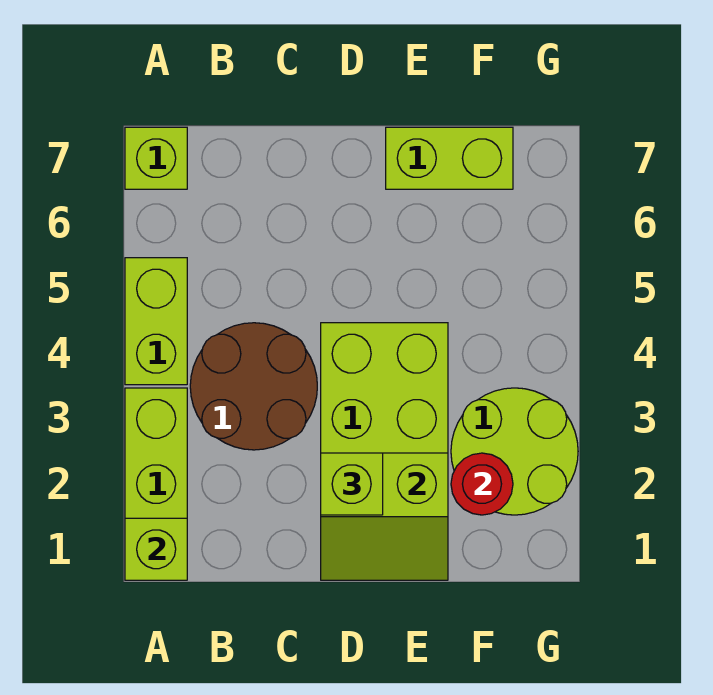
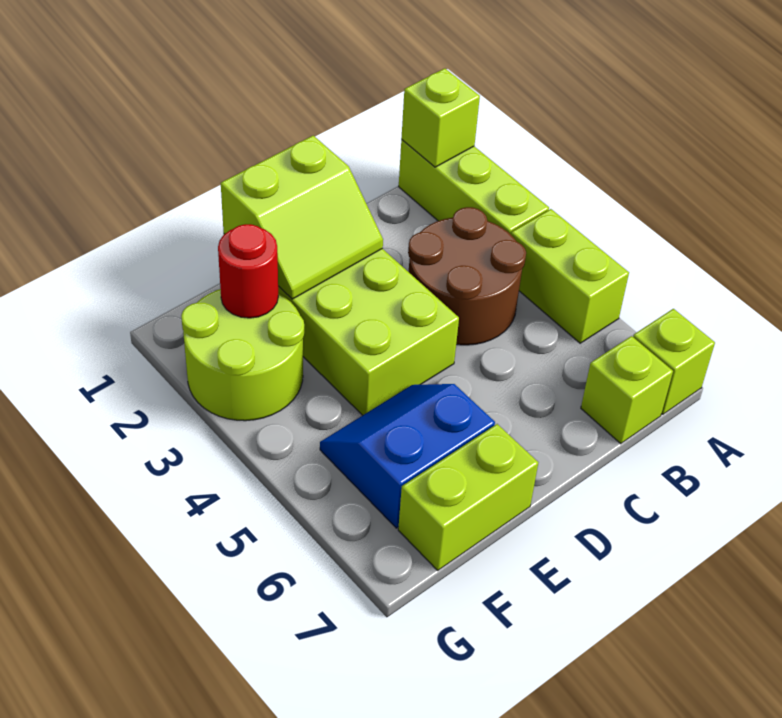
lime 2x2 slope [321,453,448,580] -> lime 2x2 slope turned to [221,136,383,299]
lime 1x1 brick [321,453,383,515] -> lime 1x1 brick moved to [581,336,673,444]
none -> blue 2x2 slope [320,384,495,528]

